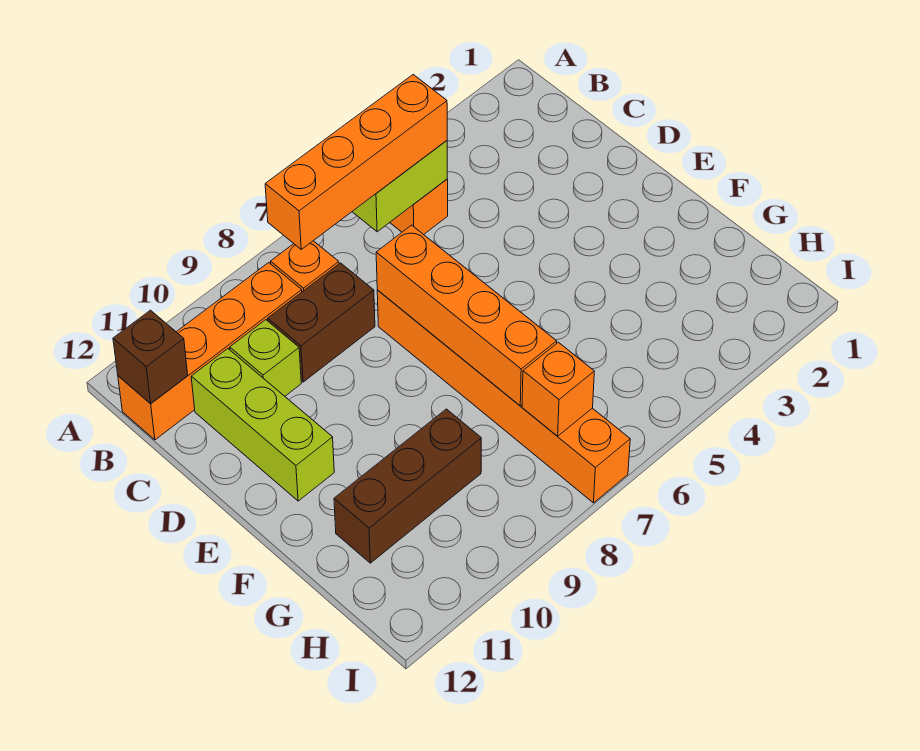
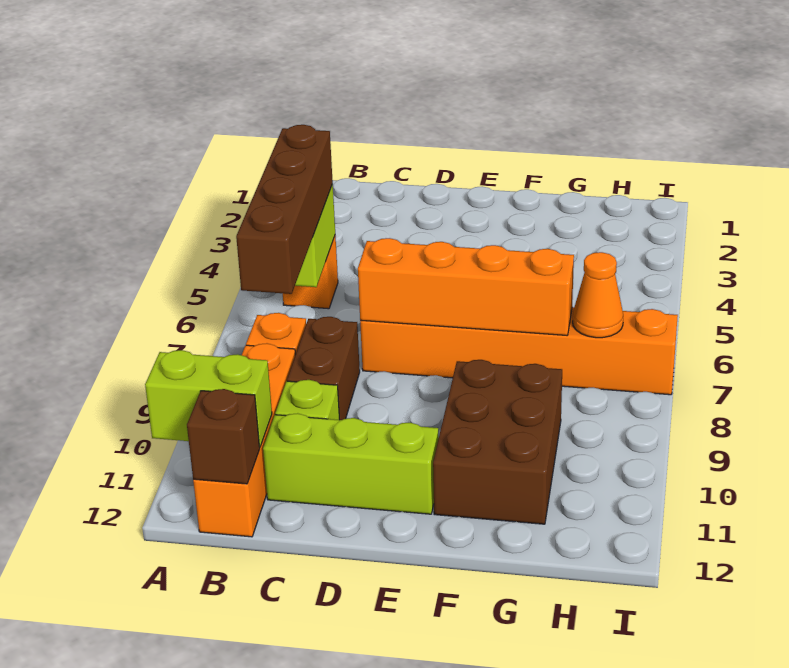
none -> lime 1x2 brick [145,350,272,447]
orange 1x4 brick [265,75,447,249] -> brown 1x4 brick [236,125,333,294]
brown 1x3 brick [334,409,481,563] -> brown 2x3 brick [433,360,562,524]
orange 1x1 brick [522,342,594,436] -> orange 1x1 cone [573,252,623,338]

